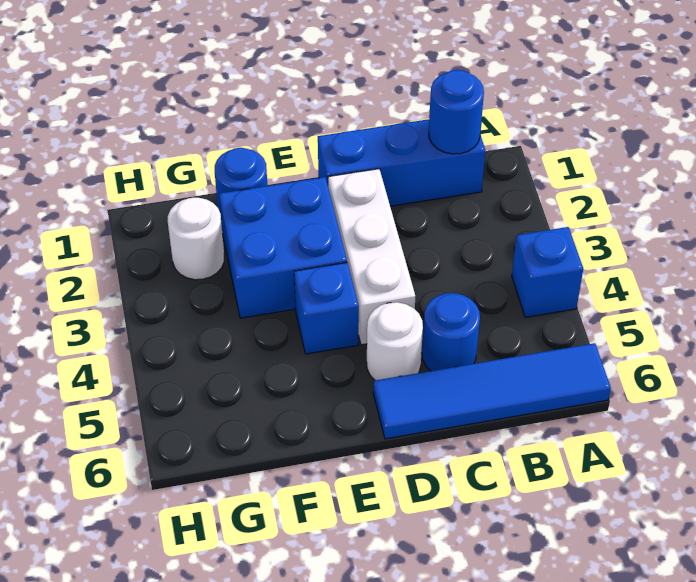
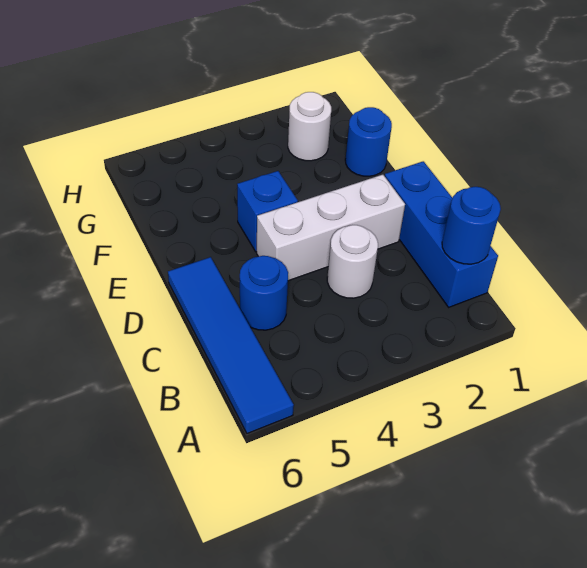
blue 1x1 brick [512,227,583,317] -> none
white 1x1 round brick [367,302,423,380] -> white 1x1 round brick moved to [327,225,378,298]
blue 2x2 brick [219,177,347,318] -> none

